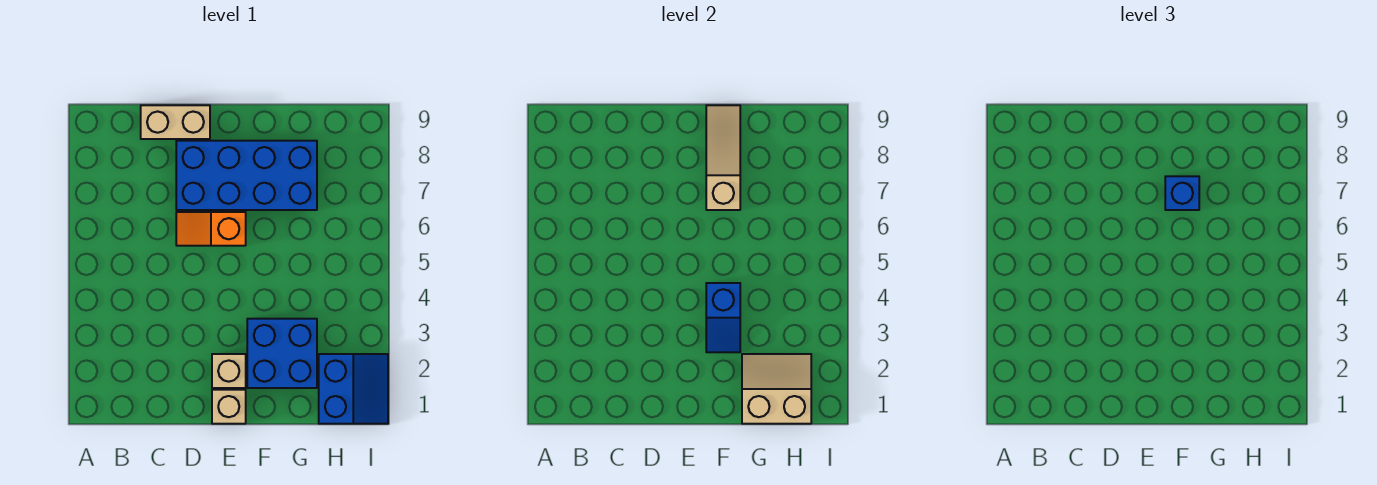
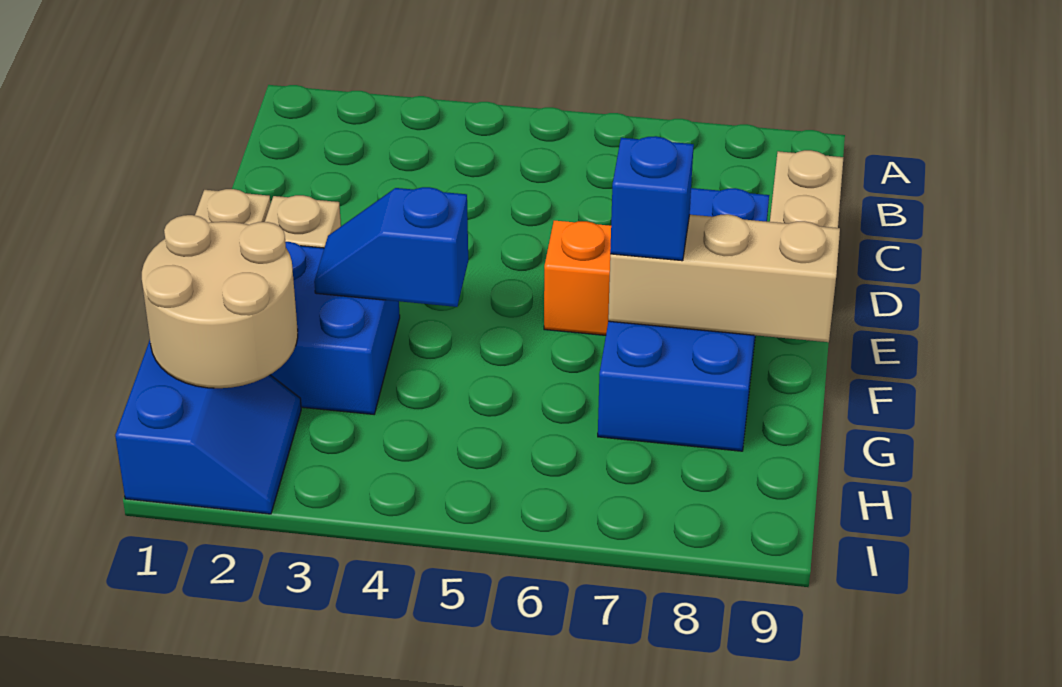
tan 1x3 slope [706,105,740,210] -> tan 1x3 brick [608,214,840,342]
tan 2x2 slope [742,354,811,424] -> tan 2x2 round brick [142,215,298,388]
blue 2x2 slope [319,354,388,424] -> blue 2x2 slope turned to [115,341,301,514]

